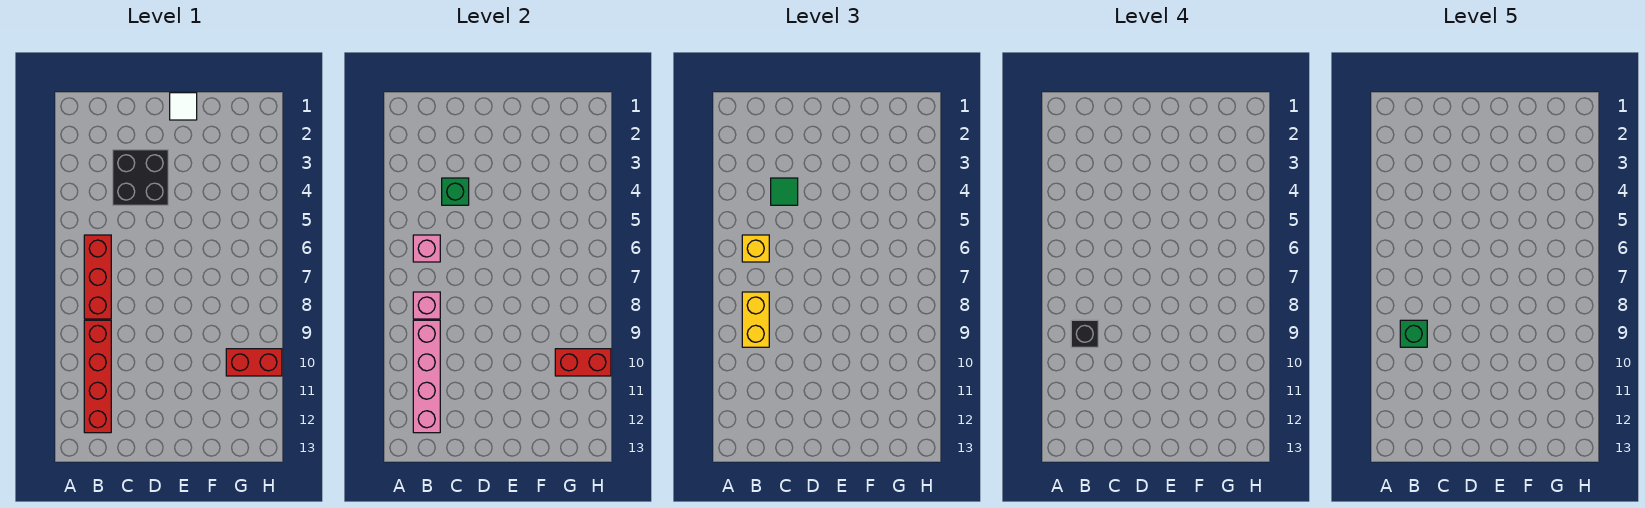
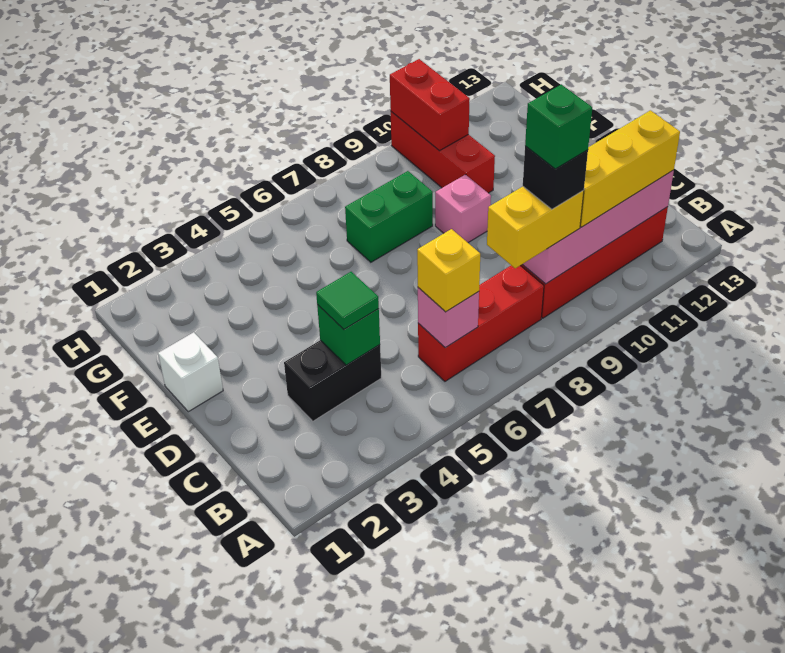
pink 1x1 brick [413,292,440,319] -> pink 1x1 brick moved to [435,175,491,243]
none -> yellow 1x3 brick [580,110,680,227]
black 2x2 brick [113,150,168,205] -> black 1x2 brick [284,340,381,421]
white 1x1 tile [170,93,197,120] -> white 1x1 brick [158,332,223,412]
none -> green 1x2 brick [345,171,433,262]
red 1x2 brick [226,349,282,376] -> red 1x3 brick [391,112,495,193]

